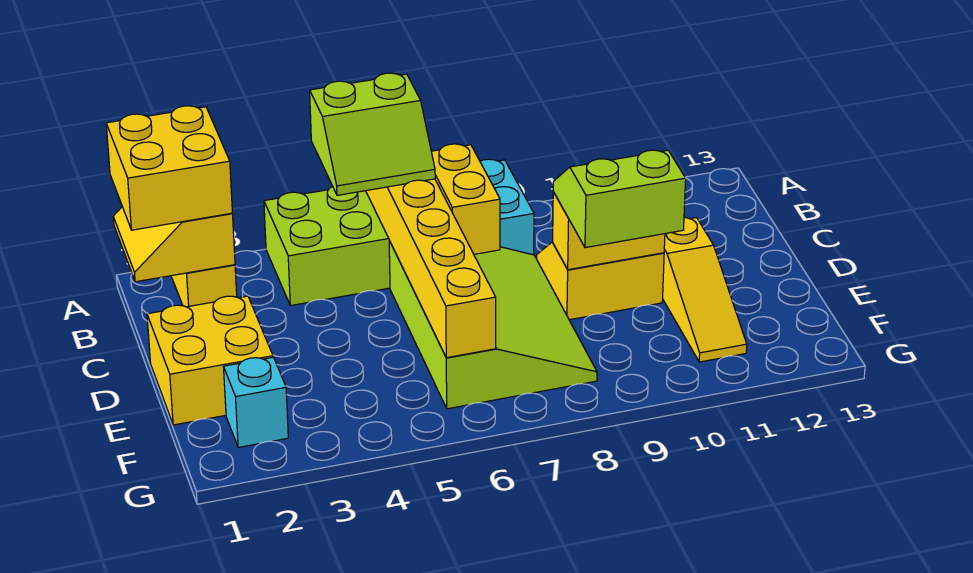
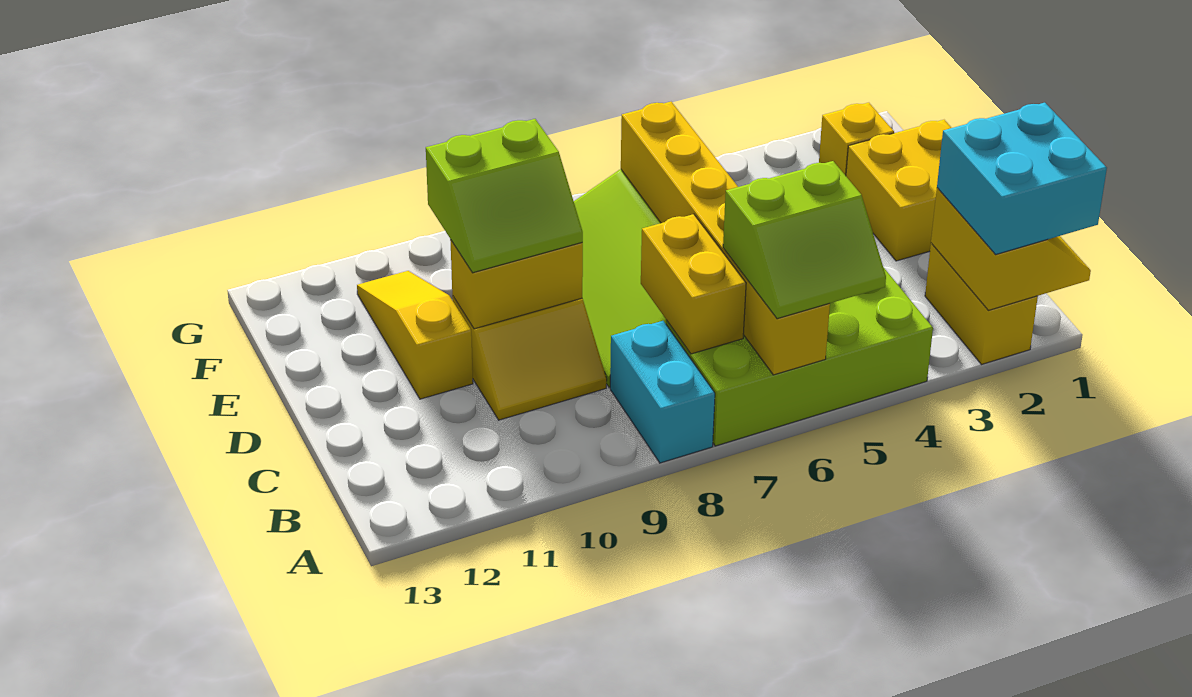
yellow 2x2 brick [106,106,232,230] -> cyan 2x2 brick [937,103,1107,254]
lime 2x2 slope [310,73,435,195] -> lime 2x2 slope turned to [723,161,886,319]
cyan 1x1 brick [224,357,288,447] -> yellow 1x1 brick [819,103,894,176]

